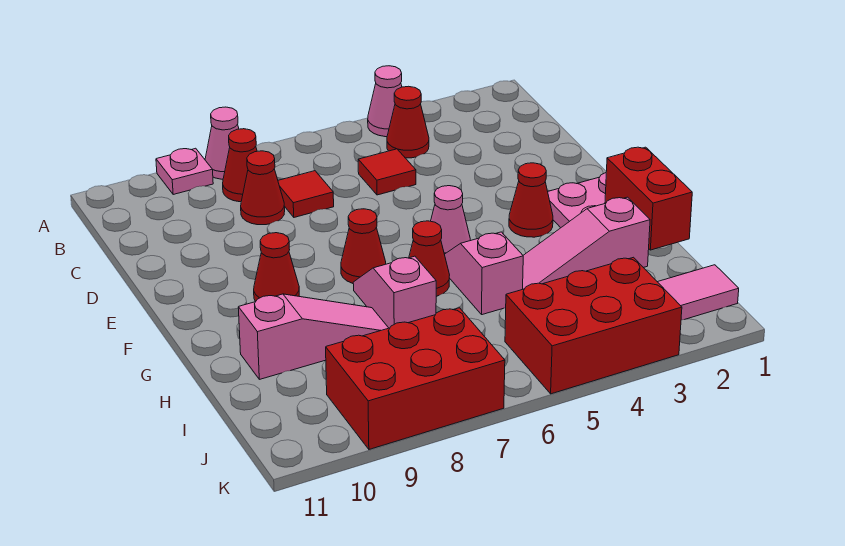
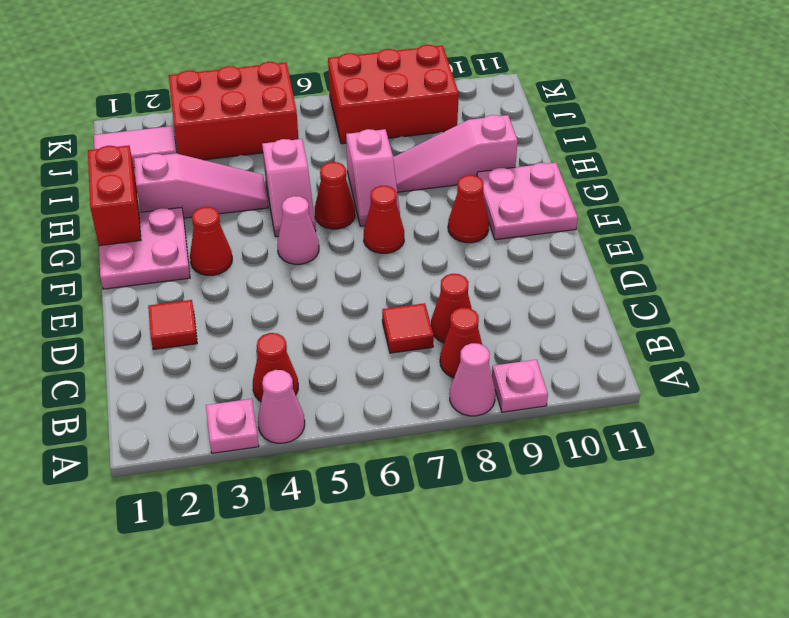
none -> pink 1x1 plate [206,399,259,453]
red 1x1 tile [358,149,416,195] -> red 1x1 tile moved to [148,300,197,350]
none -> pink 2x2 plate [477,163,578,240]

